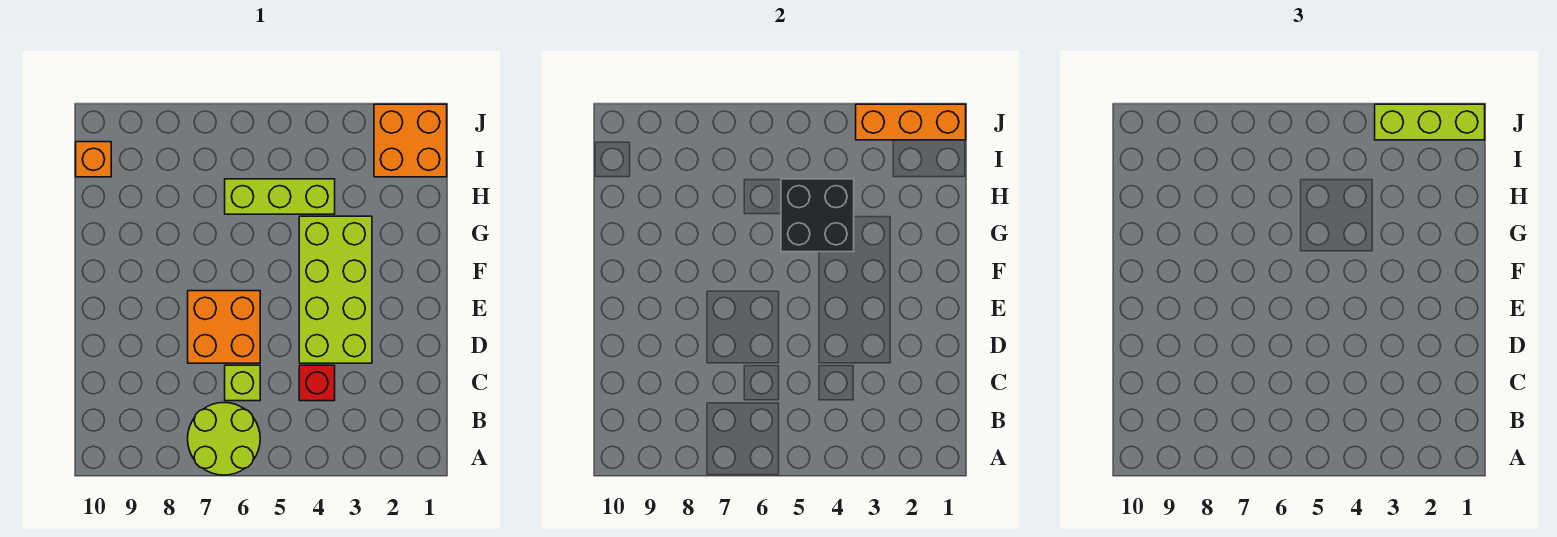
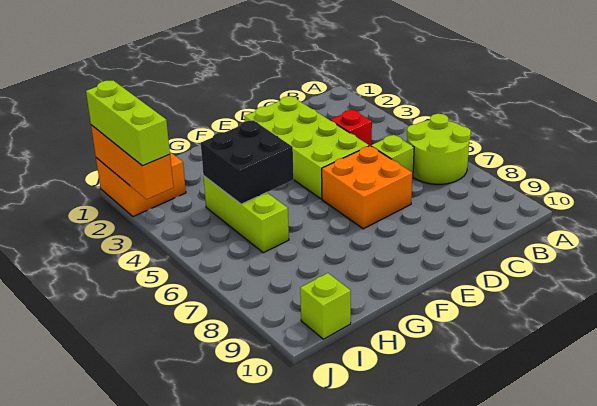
lime 2x4 brick [299,216,372,363] -> lime 2x4 brick turned to [244,96,369,199]
orange 1x1 brick [76,142,111,177] -> lime 1x1 brick [300,273,351,339]

